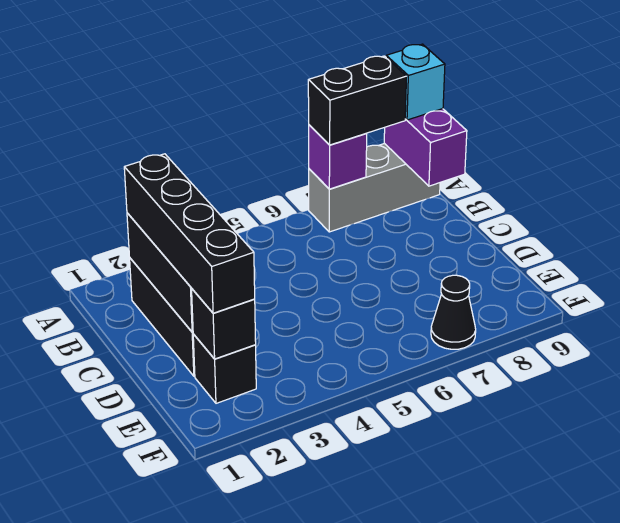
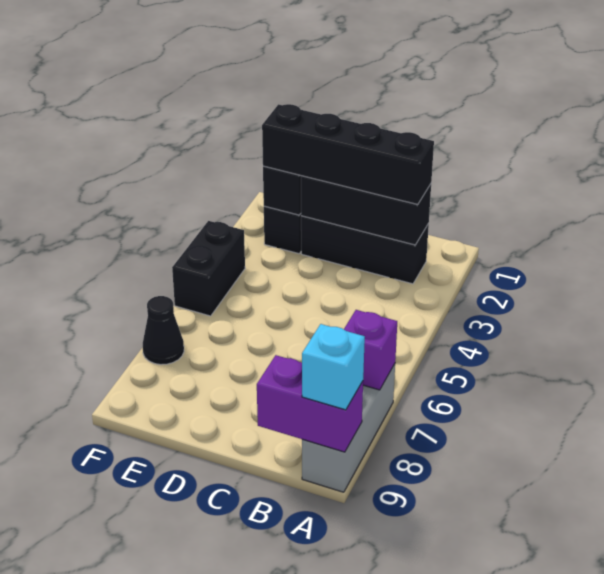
black 1x2 brick [308,56,407,145] -> black 1x2 brick moved to [172,221,245,316]

